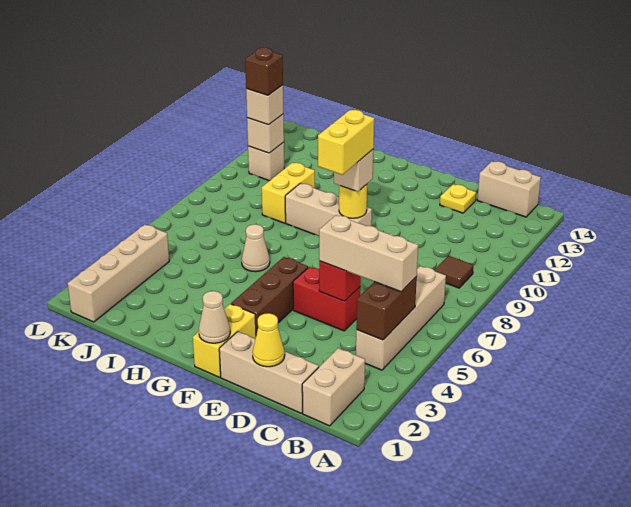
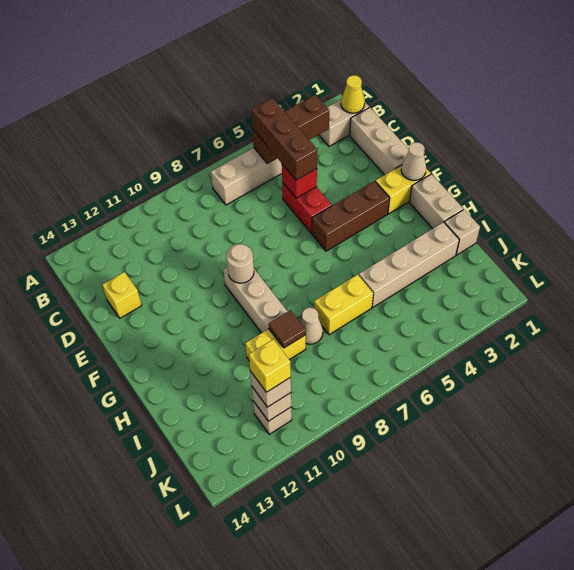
brown 1x2 brick [356,277,417,340] -> brown 1x3 brick [253,95,329,163]
tan 1x3 brick [319,215,418,292] -> brown 1x3 brick [251,98,317,180]
brown 1x1 tile [435,256,473,288] -> brown 1x1 tile moved to [268,310,306,348]
tan 1x2 brick [477,161,541,217] -> tan 1x2 brick moved to [410,174,463,229]
yellow 1x1 cone [253,313,285,367] -> yellow 1x1 cone moved to [341,75,365,113]
yellow 1x1 plate [440,184,476,213] -> yellow 1x1 brick [102,272,142,318]
yellow 1x2 brick [318,110,374,175] -> yellow 1x2 brick moved to [314,275,373,335]
yellow 1x1 round brick [339,184,367,218] -> tan 1x1 round brick [226,244,254,283]
tan 1x1 brick [334,150,373,192] -> tan 1x1 brick moved to [444,210,480,255]
tan 1x1 cone [242,224,270,272] -> tan 1x1 cone moved to [300,308,323,344]
tan 1x4 brick [68,224,169,322] -> tan 1x4 brick moved to [359,222,459,307]
brown 1x1 brick [245,48,283,95] -> yellow 1x1 brick [249,339,291,392]

